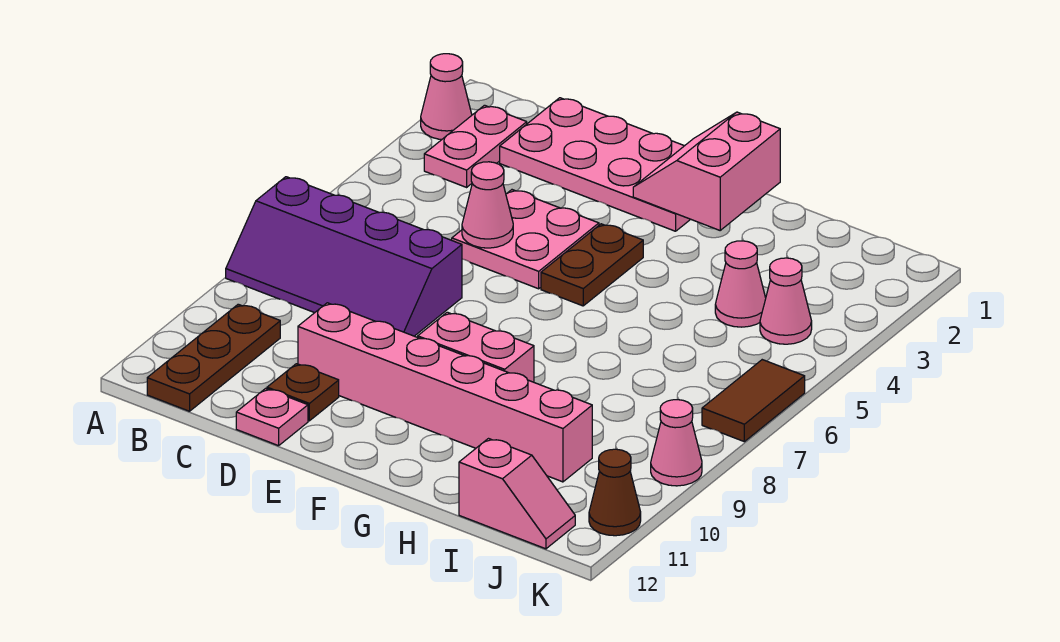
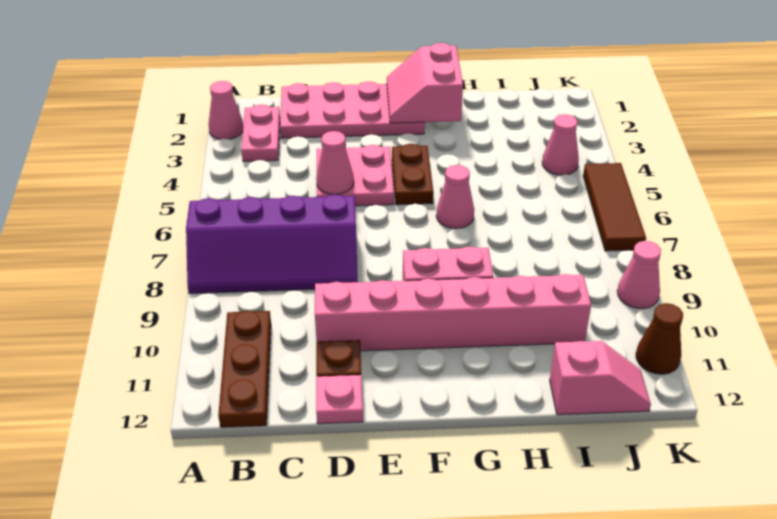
pink 1x1 cone [715,241,766,327] -> pink 1x1 cone moved to [436,165,474,229]
brown 1x2 tile [702,360,805,442] -> brown 1x3 tile [583,163,646,251]

